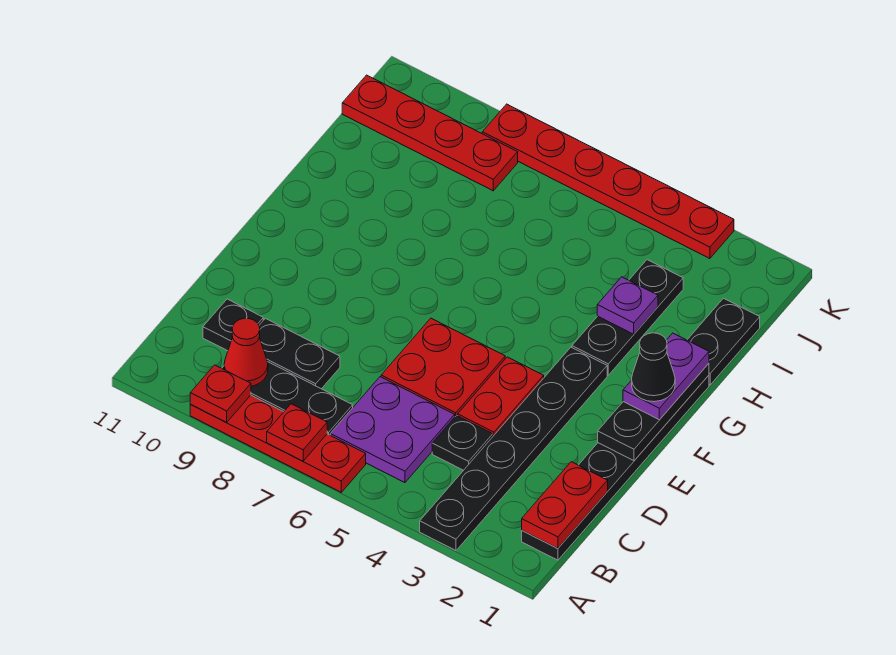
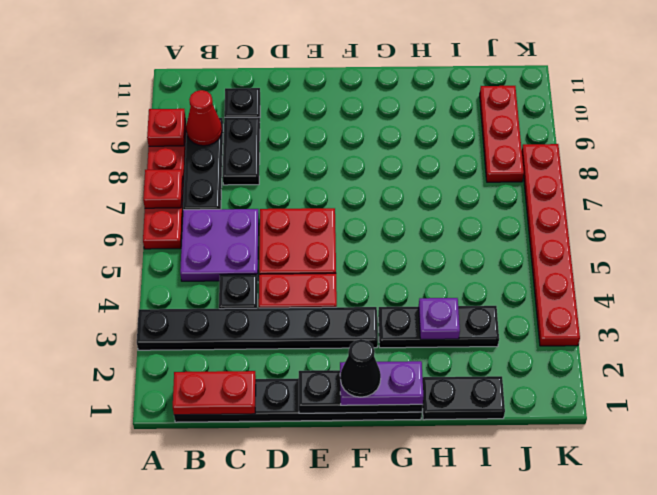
red 1x4 plate [342,75,518,191] -> red 1x3 plate [480,86,524,182]

